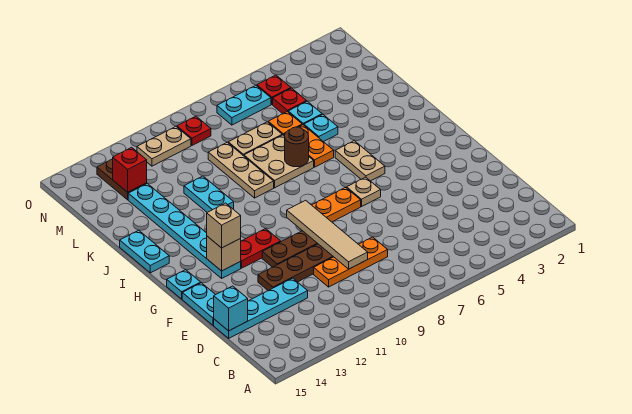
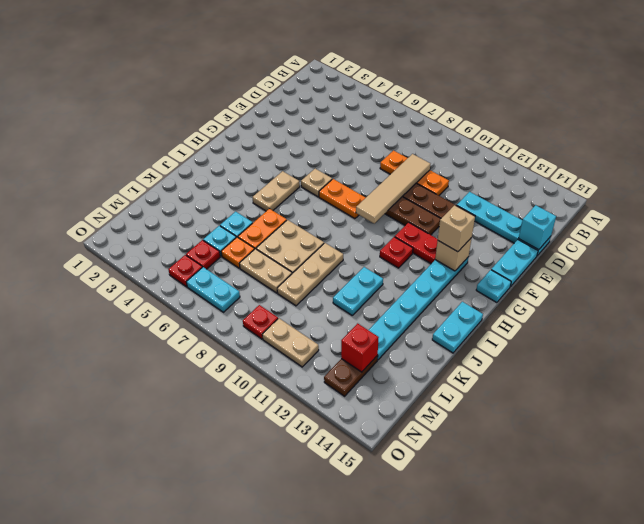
none -> red 1x1 plate [380,237,413,268]
brown 1x1 round brick [285,127,309,167] -> none

